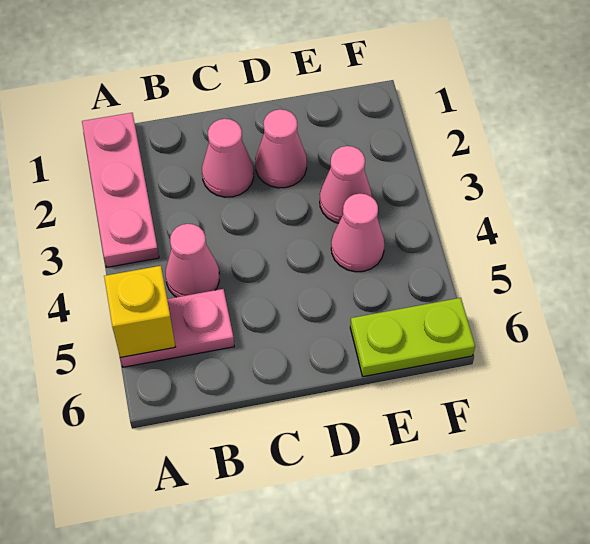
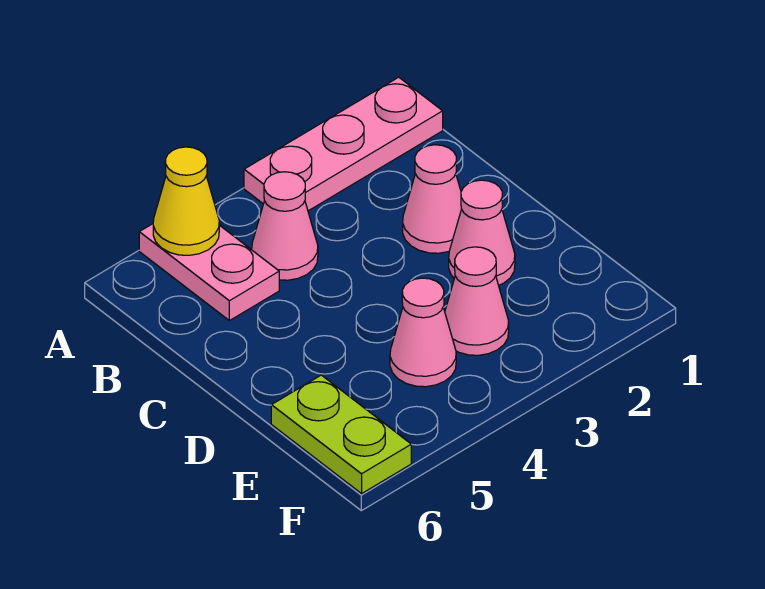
yellow 1x1 brick [104,266,175,358] -> yellow 1x1 cone [153,147,219,255]

